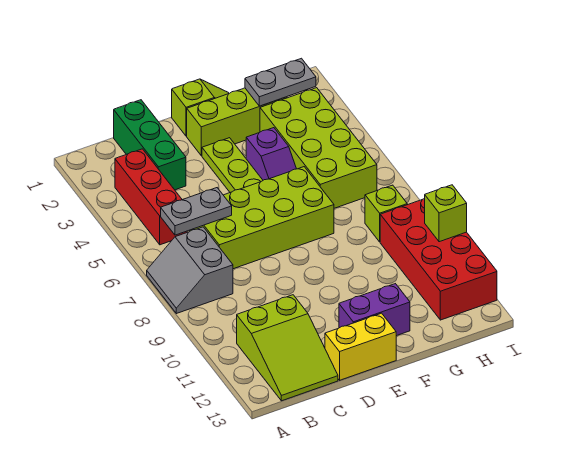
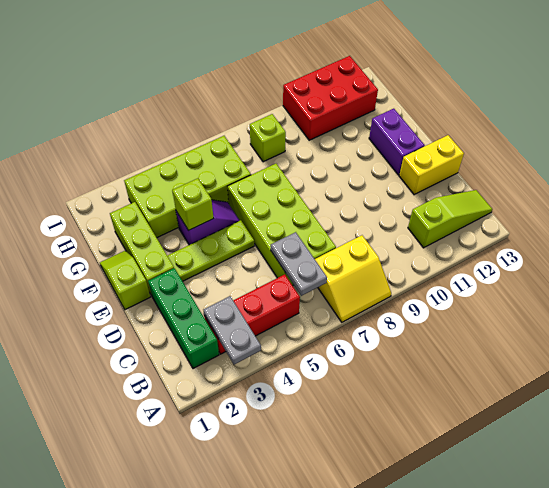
grey 2x2 slope [147,227,233,314] -> yellow 2x2 slope [315,235,391,322]
lime 2x3 slope [237,295,338,401] -> lime 1x3 slope [408,190,492,248]
green 1x3 brick [114,100,186,190] -> green 1x3 brick turned to [148,268,219,369]
yellow 1x2 brick [325,313,396,380] -> yellow 1x2 brick turned to [399,135,464,195]
grey 1x2 plate [245,58,316,106] -> grey 1x2 plate moved to [204,296,261,365]
red 2x4 brick [380,198,497,320] -> red 2x3 brick [283,56,378,140]
lime 1x1 brick [425,185,467,242] -> lime 1x1 brick moved to [172,178,214,231]

